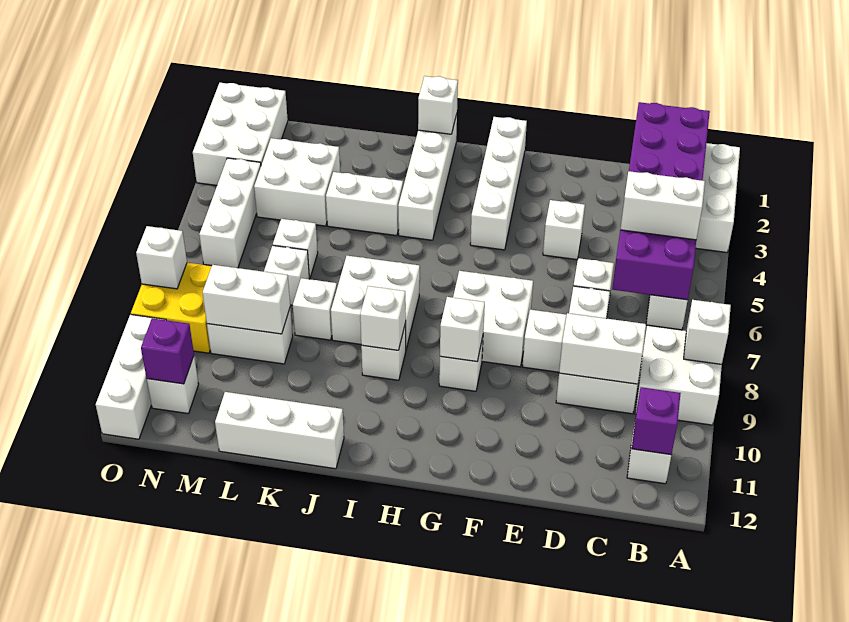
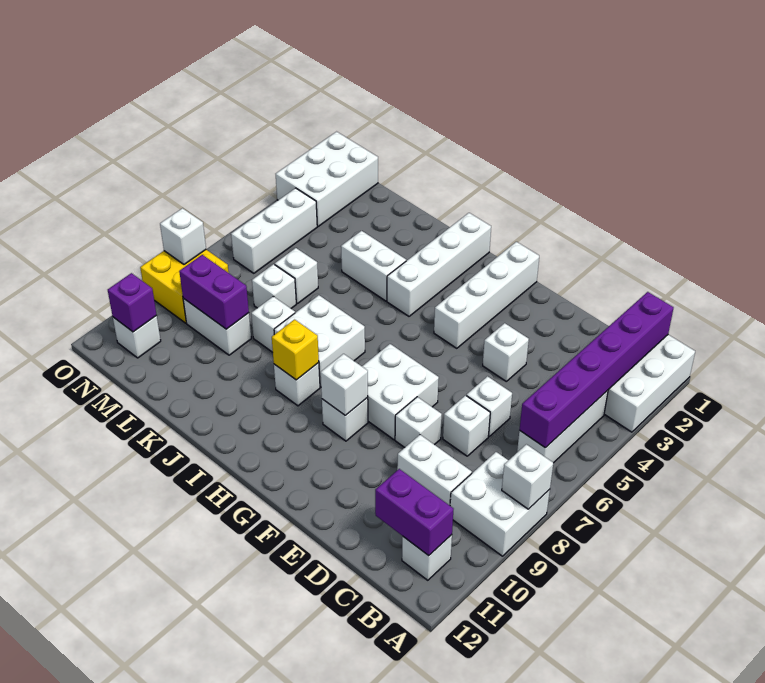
purple 2x6 brick [612,102,710,300] -> purple 1x6 brick [520,292,673,448]
white 1x2 brick [620,171,705,240] -> none
purple 1x1 brick [632,387,681,455] -> purple 1x2 brick [375,469,453,556]
white 1x2 brick [559,313,646,384] -> none
white 1x1 brick [418,76,458,134] -> none
white 1x1 brick [360,286,406,350] -> yellow 1x1 brick [272,320,319,380]
white 1x3 brick [215,392,344,469] -> none
white 2x2 brick [254,138,340,226] -> none
white 1x2 brick [202,265,290,334] -> purple 1x2 brick [179,255,249,329]
white 1x3 brick [96,315,166,439] -> none

